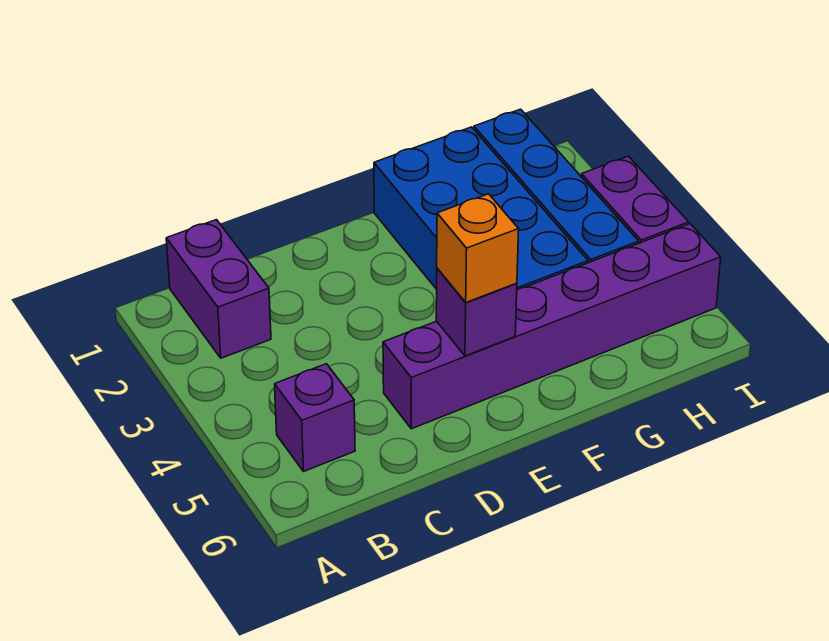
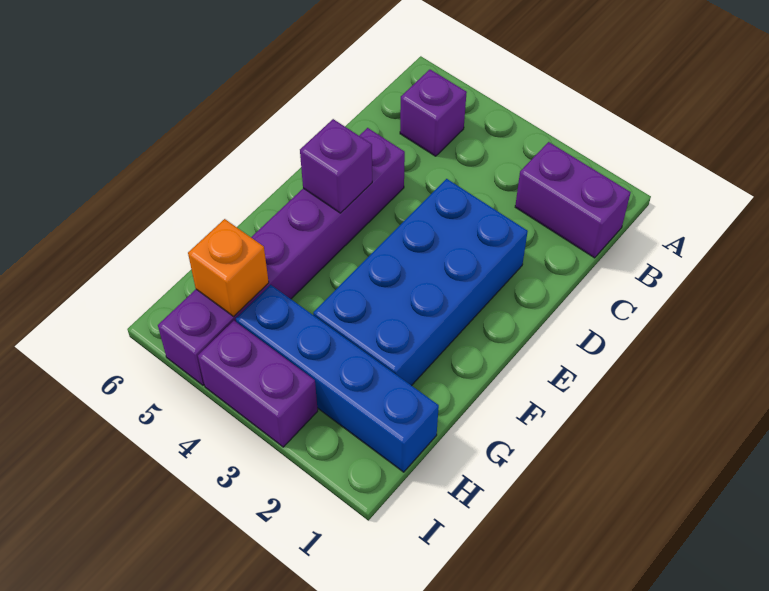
orange 1x1 brick [437,194,519,302] -> orange 1x1 brick moved to [188,219,269,316]
blue 2x4 brick [374,127,588,290] -> blue 2x4 brick turned to [313,179,528,386]

